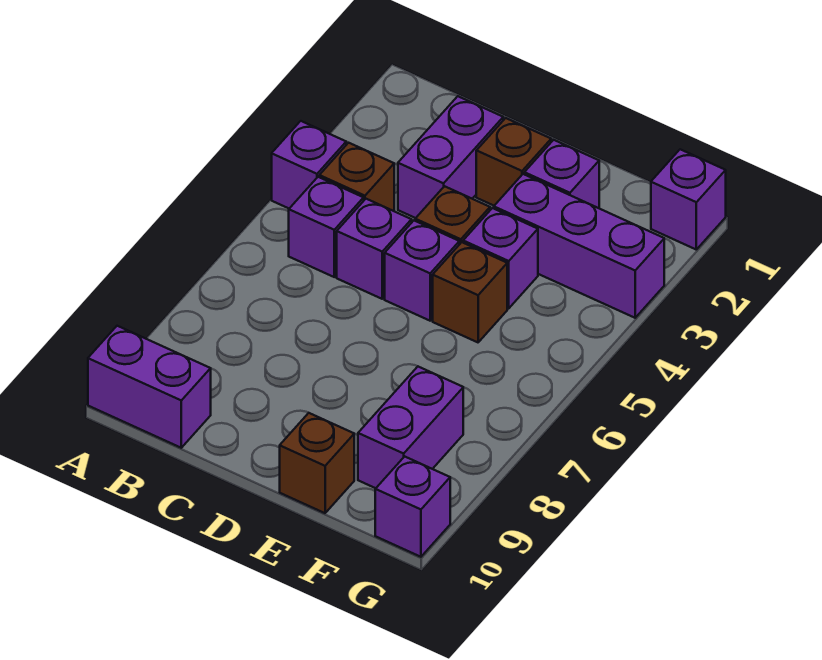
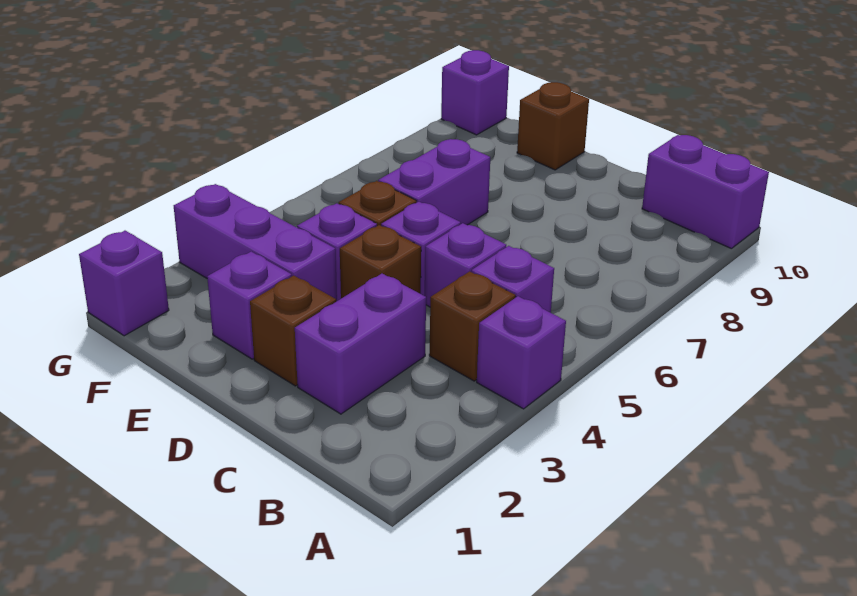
purple 1x2 brick [358,367,463,488] -> purple 1x2 brick moved to [378,139,490,225]

